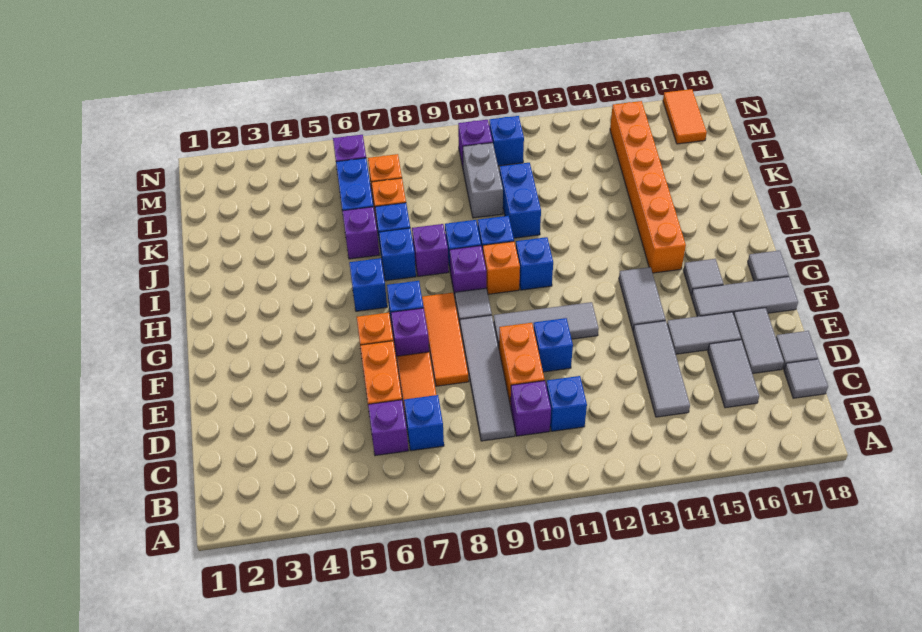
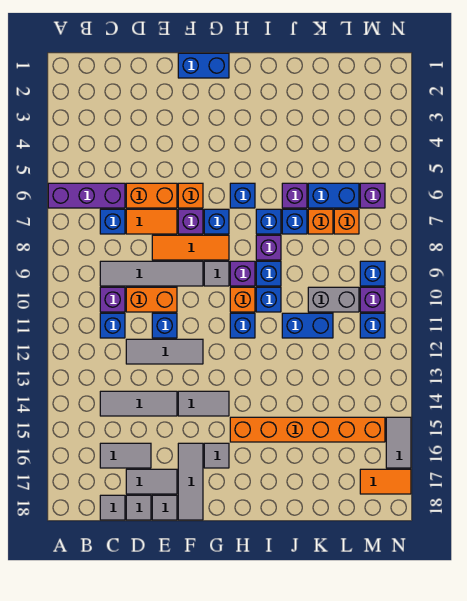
purple 1x1 brick [368,400,409,456] -> purple 1x3 brick [48,183,125,208]
grey 1x2 tile [667,312,741,354] -> grey 1x2 tile moved to [386,417,411,468]
none -> blue 1x2 brick [178,53,229,78]
grey 1x3 tile [494,302,599,347] -> grey 1x3 tile turned to [126,339,203,364]
grey 1x1 tile [748,250,789,281] -> grey 1x1 tile moved to [152,495,177,520]
none -> blue 1x1 brick [360,261,385,286]

